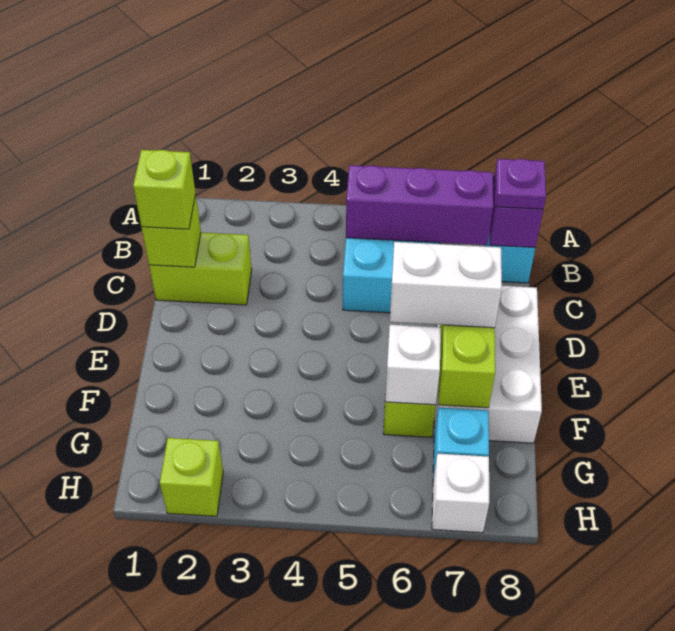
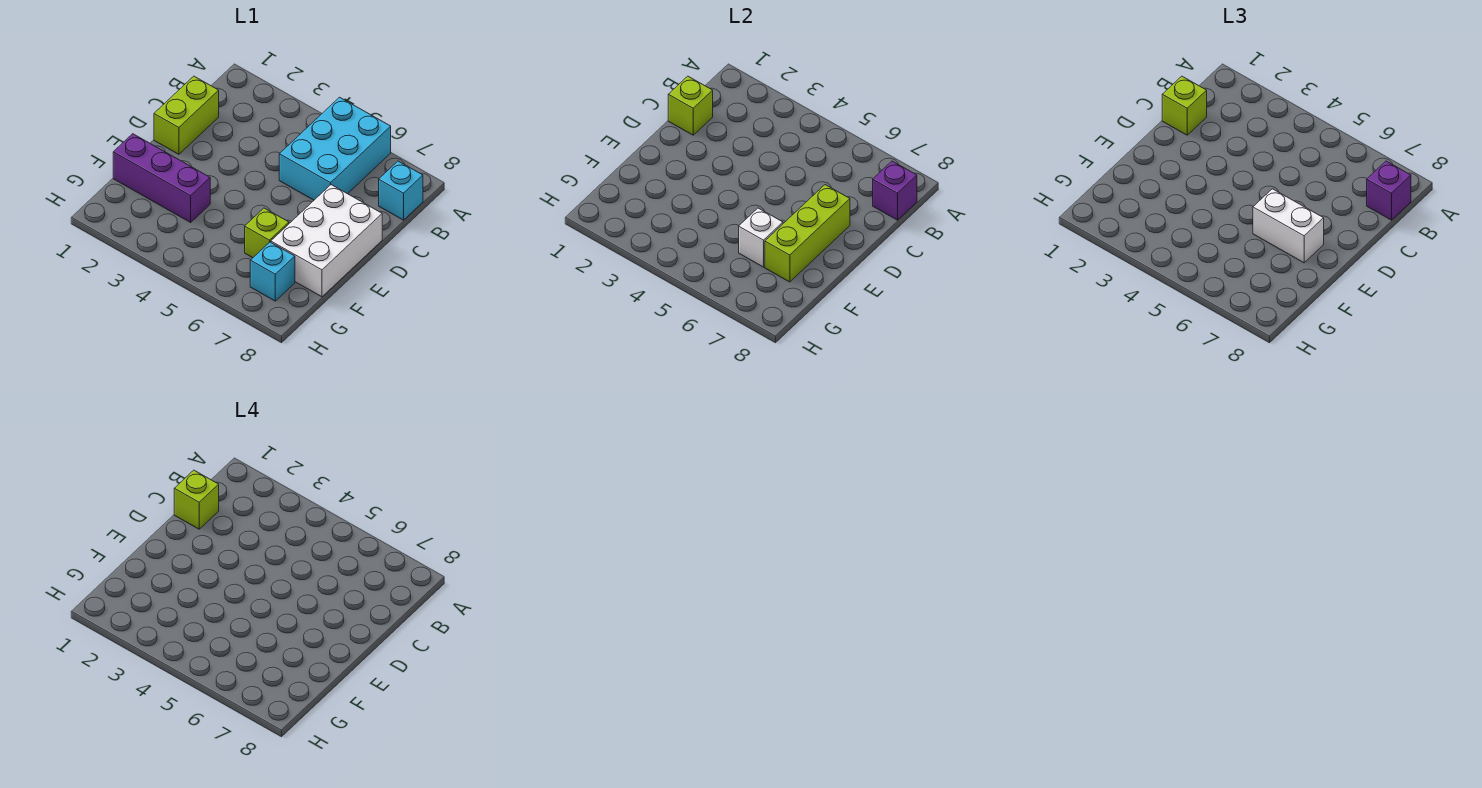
purple 1x3 brick [346,165,493,245] -> purple 1x3 brick moved to [113,134,210,222]
purple 1x1 plate [495,159,546,209] -> purple 1x1 brick [1367,161,1411,220]
lime 1x2 brick [149,232,252,305] -> lime 1x2 brick turned to [154,76,219,154]
lime 1x1 brick [160,438,223,516] -> lime 1x1 brick moved to [174,470,219,529]
white 1x1 brick [432,454,489,533] -> none

